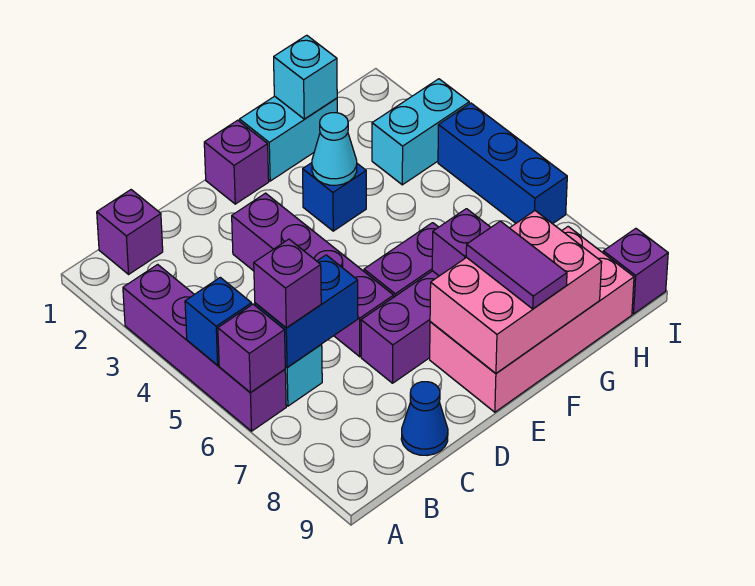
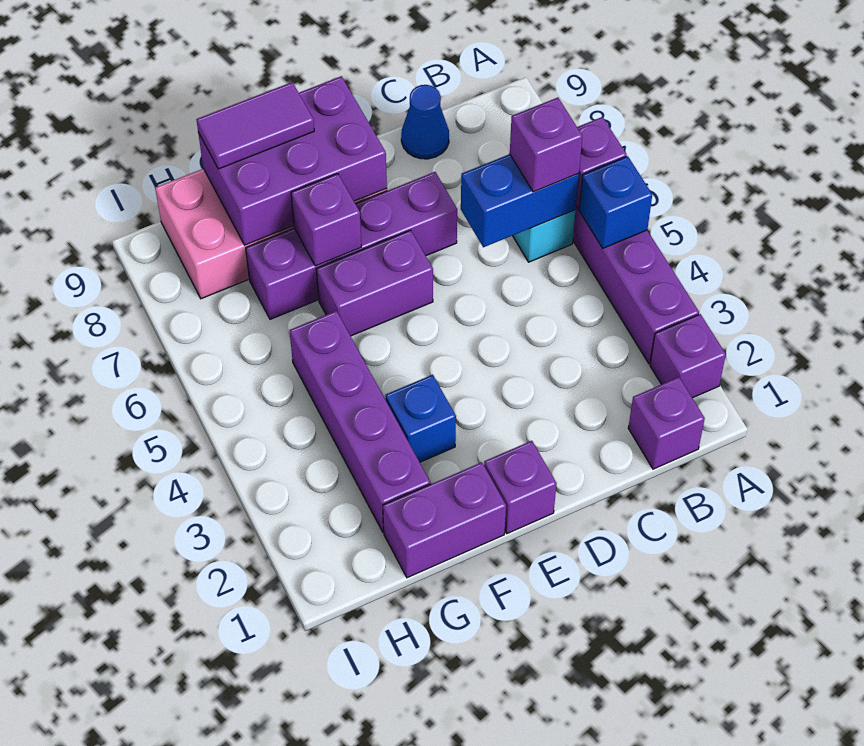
purple 1x4 brick [232,193,394,357] -> purple 1x4 brick moved to [290,311,430,532]
pink 2x3 brick [430,211,602,373] -> purple 2x3 brick [198,76,387,245]
cyan 1x2 brick [240,96,337,181] -> purple 1x2 brick [383,462,506,578]
cyan 1x1 cone [312,113,357,185] -> none
purple 1x2 tile [466,221,567,309] -> purple 1x2 tile turned to [196,82,314,169]
cyan 1x1 brick [274,35,337,119] -> none
cyan 1x2 brick [372,79,469,185] -> none
blue 1x3 brick [438,103,567,224] -> none
purple 1x1 brick [603,228,668,314] -> purple 1x1 brick moved to [650,314,726,398]

